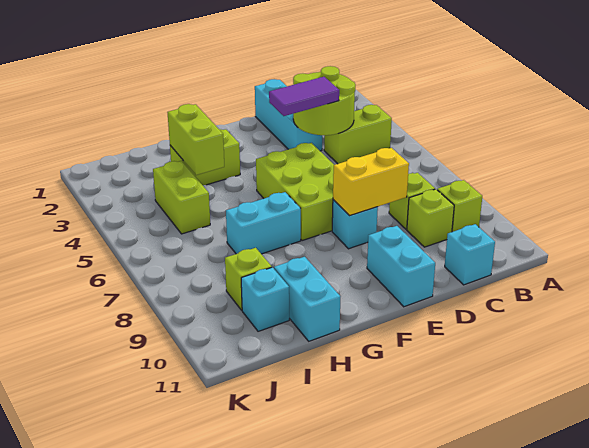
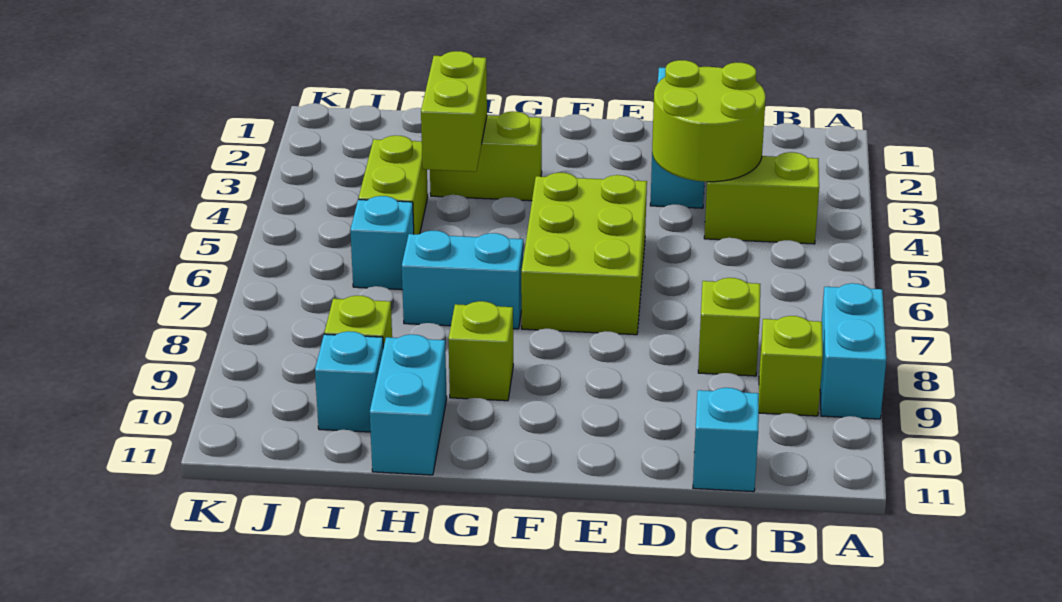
lime 1x1 brick [407,189,454,247] -> lime 1x1 brick moved to [448,301,513,401]
purple 1x2 tile [269,77,339,116] -> none
yellow 1x2 brick [333,148,409,216] -> none
cyan 1x1 brick [332,200,378,249] -> cyan 1x1 brick moved to [350,196,414,290]
cyan 1x2 brick [367,226,435,307] -> cyan 1x2 brick moved to [820,283,886,419]

